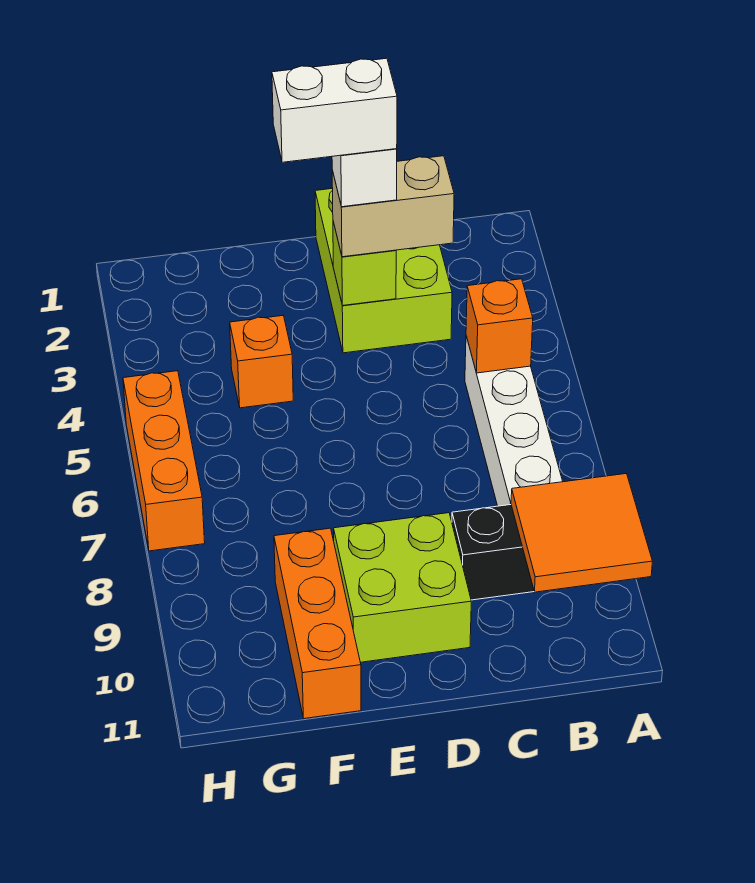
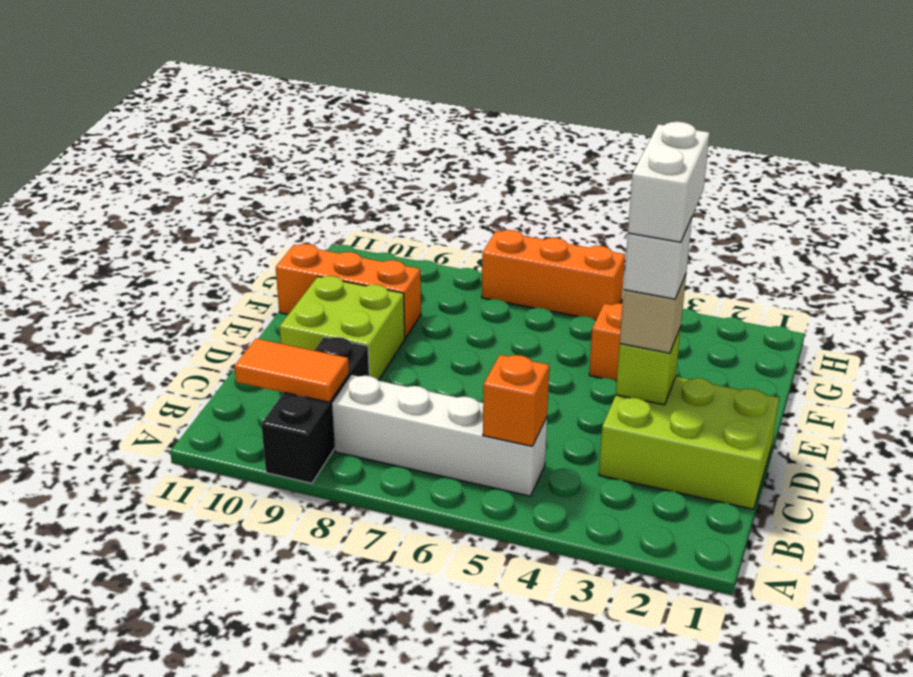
orange 2x2 tile [511,474,652,592] -> orange 1x2 tile [234,339,349,402]
tan 1x2 brick [332,156,454,257] -> tan 1x1 brick [620,275,686,353]

